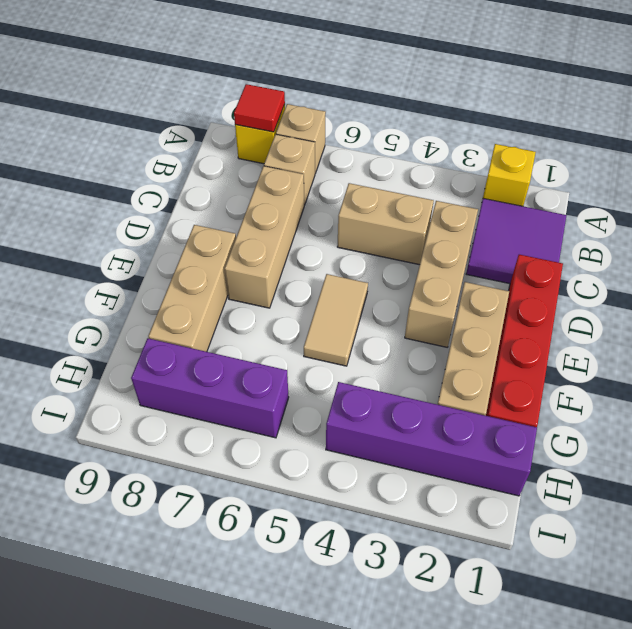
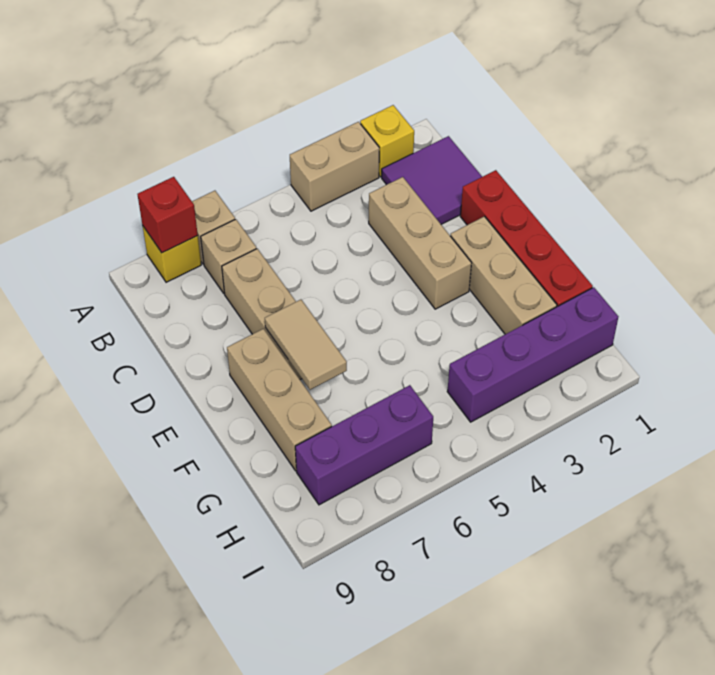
red 1x1 tile [234,84,285,132] -> red 1x1 brick [138,177,198,253]
tan 1x2 brick [337,183,434,265] -> tan 1x2 brick moved to [290,122,379,211]
tan 1x2 tile [304,274,368,366] -> tan 1x2 tile moved to [265,300,347,390]

